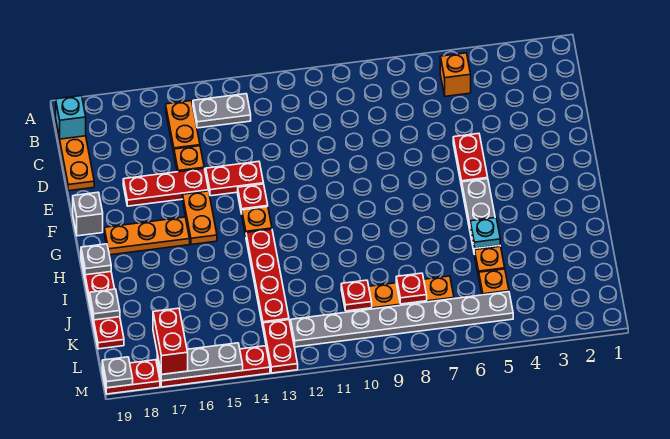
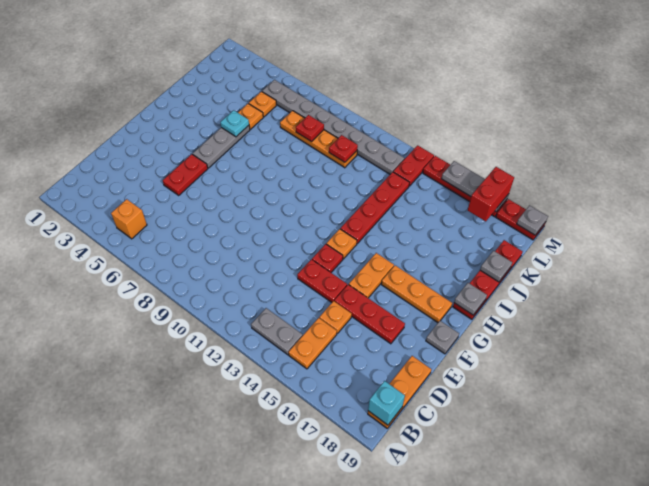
grey 1x1 brick [73,192,103,236] -> grey 1x1 plate [426,321,459,354]

